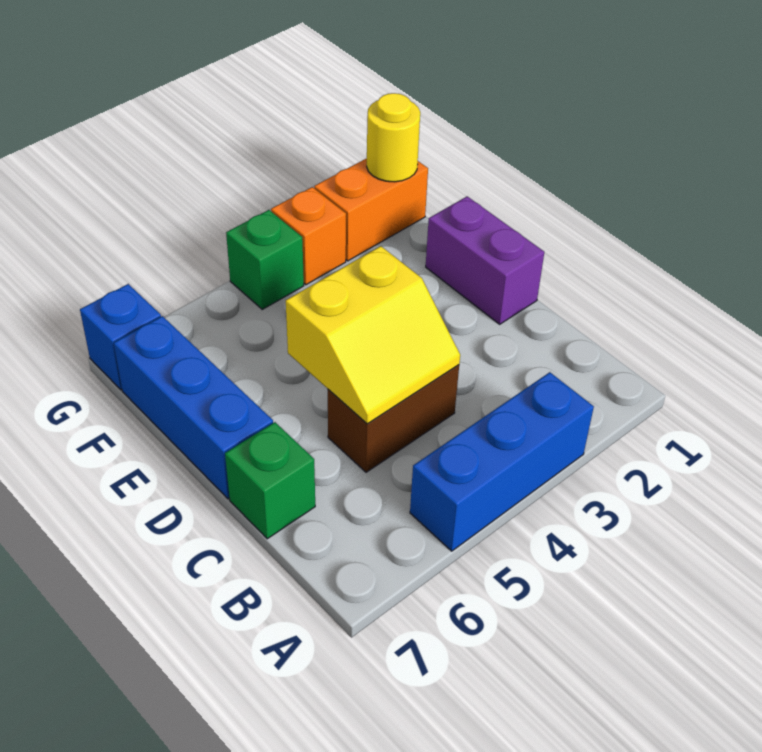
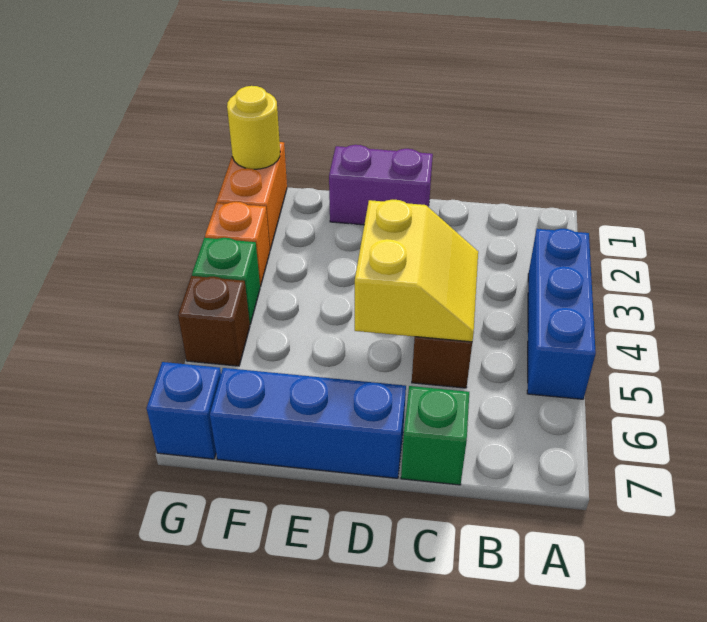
none -> brown 1x1 brick [178,276,250,366]

